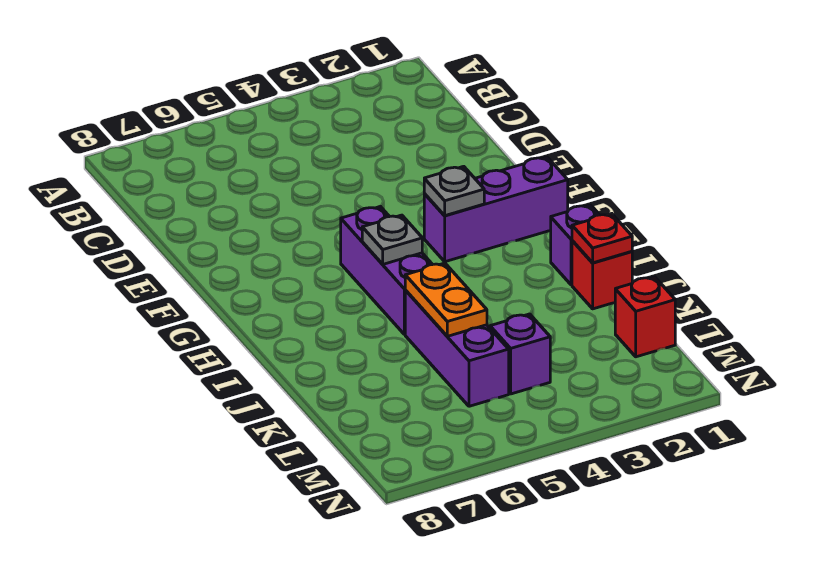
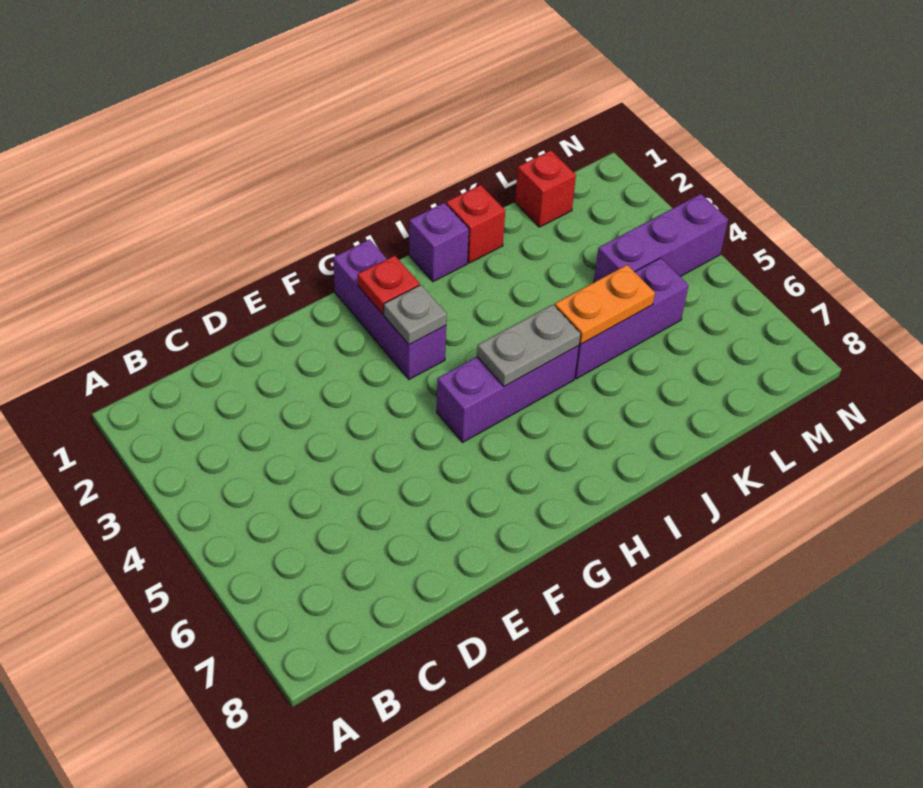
grey 1x1 plate [362,215,422,264] -> grey 1x2 plate [477,305,581,386]
red 1x1 plate [572,214,632,263] -> red 1x1 plate moved to [358,256,420,314]
purple 1x1 brick [490,314,550,394] -> purple 1x3 brick [594,194,728,282]

